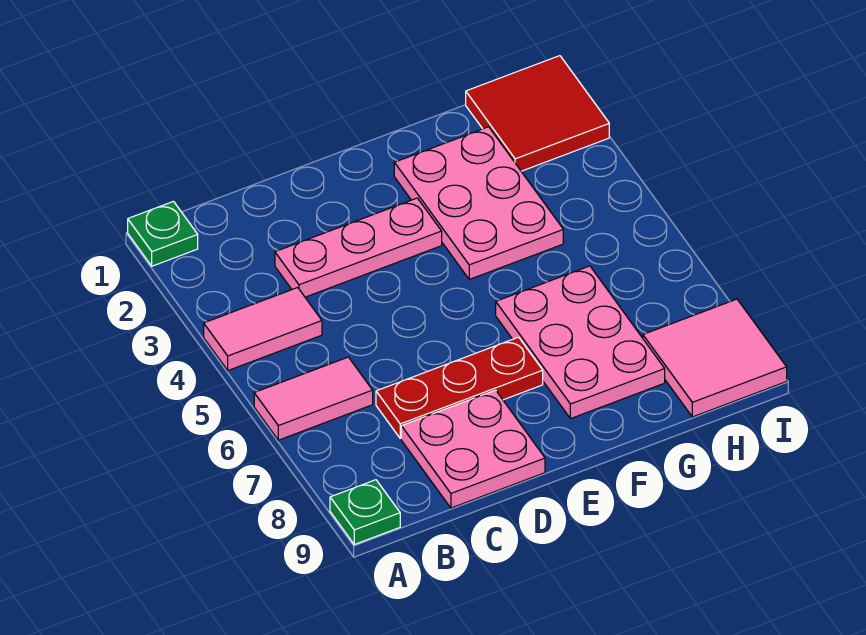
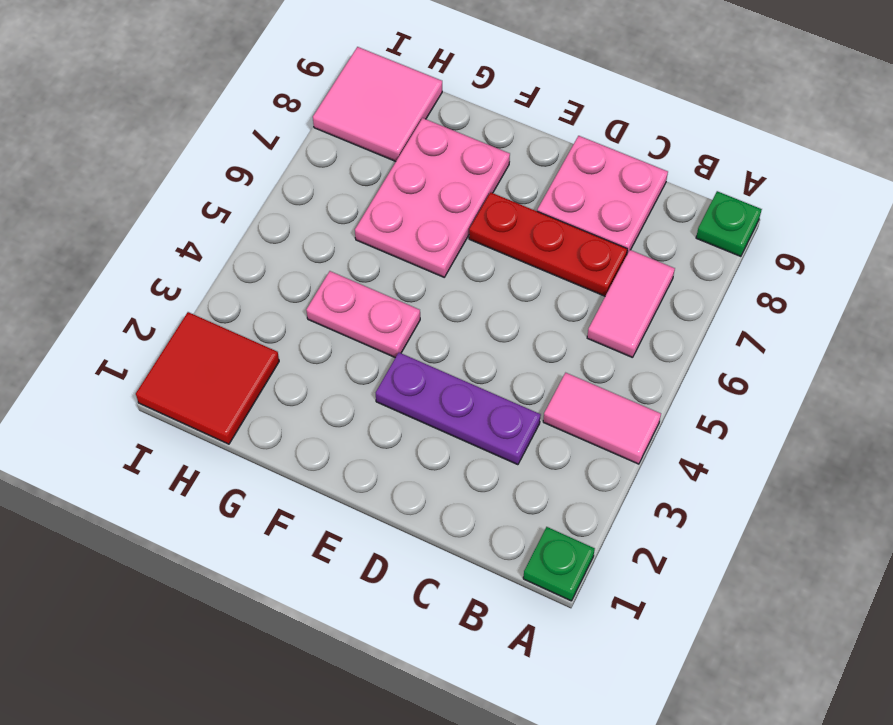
pink 1x2 tile [254,357,373,440] -> pink 1x2 tile turned to [587,250,675,358]
pink 1x3 plate [275,198,442,297] -> purple 1x3 plate [376,353,541,465]
pink 2x3 plate [394,127,563,279] -> pink 1x2 plate [306,271,420,358]

